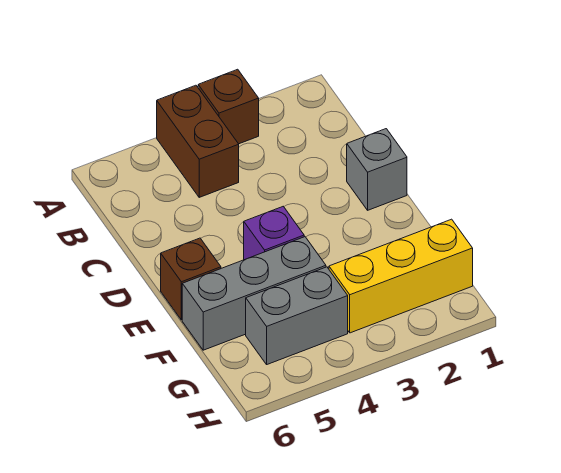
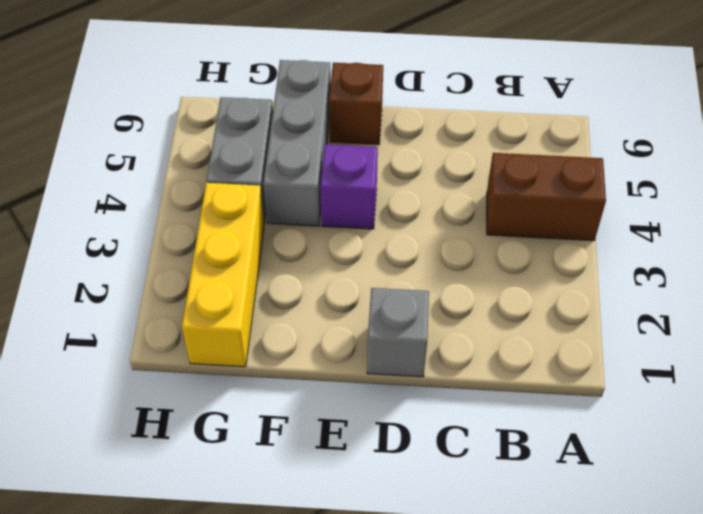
brown 1x1 brick [198,69,259,144] -> none

